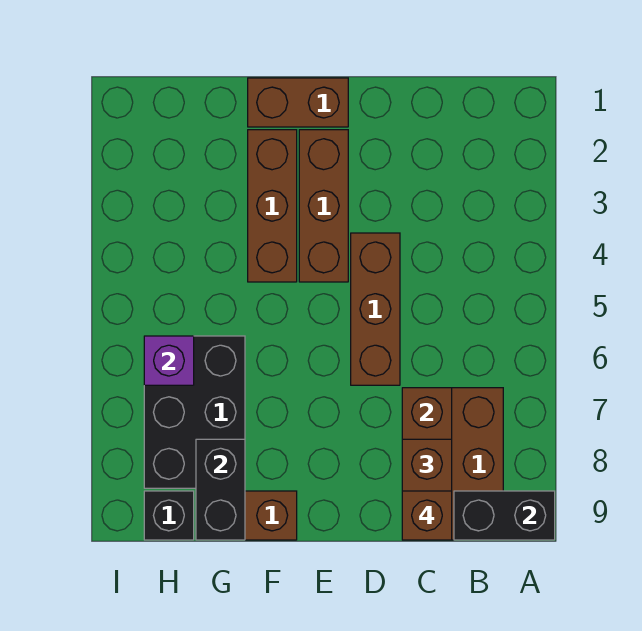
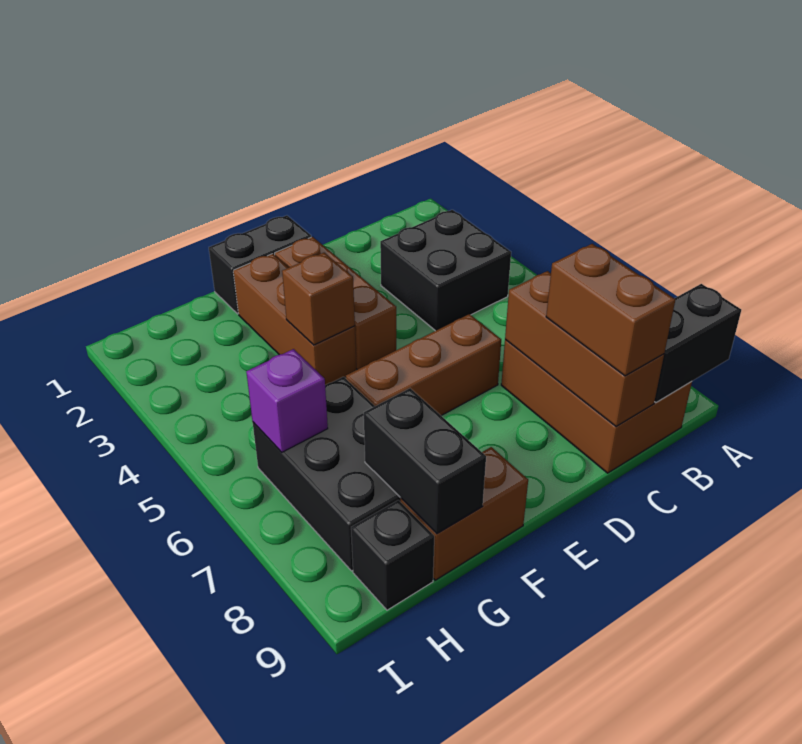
none -> black 2x2 brick [380,210,511,331]
brown 1x1 brick [402,491,452,540] -> brown 1x1 brick moved to [282,253,355,345]
brown 1x3 brick [351,233,400,385] -> brown 1x3 brick turned to [346,314,501,416]
brown 1x2 brick [248,78,348,127] -> black 1x2 brick [209,215,311,314]

